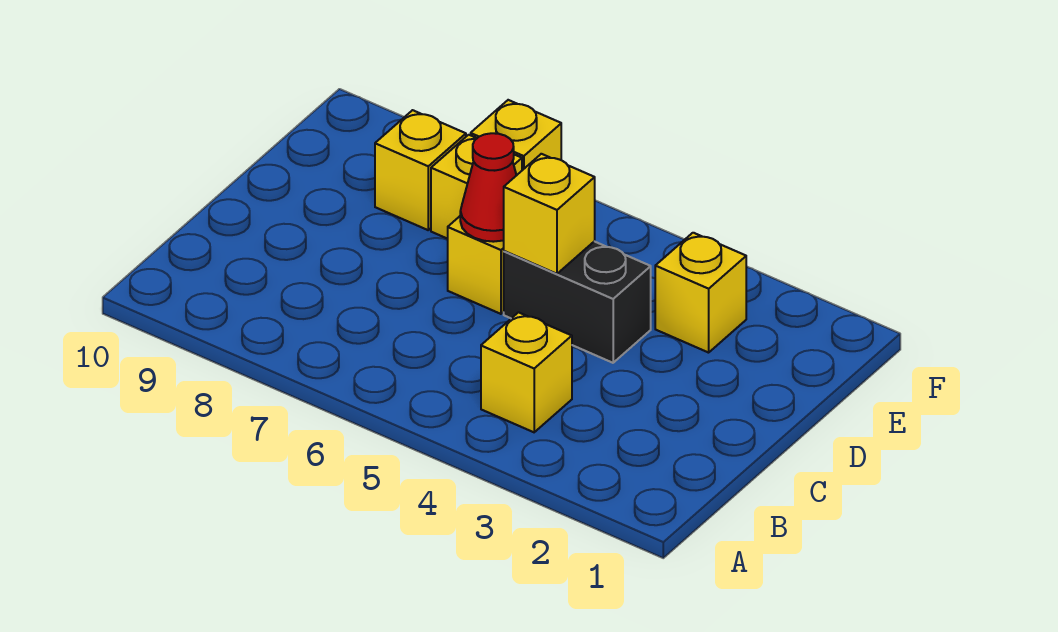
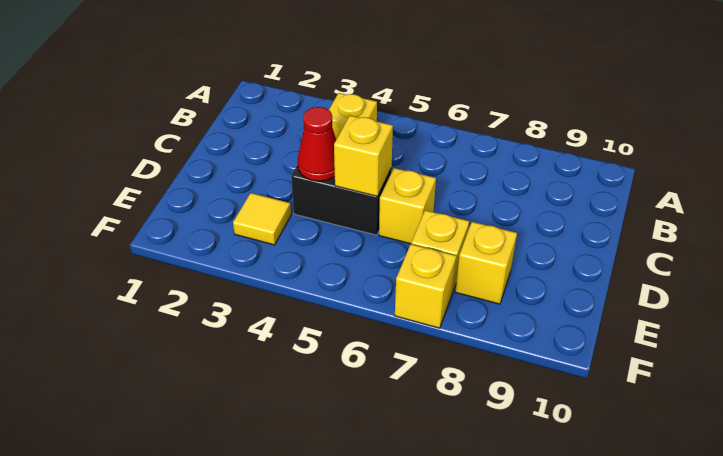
red 1x1 cone [460,133,517,242] -> red 1x1 cone moved to [297,107,336,181]
yellow 1x1 brick [655,233,746,353] -> yellow 1x1 tile [233,193,291,245]

